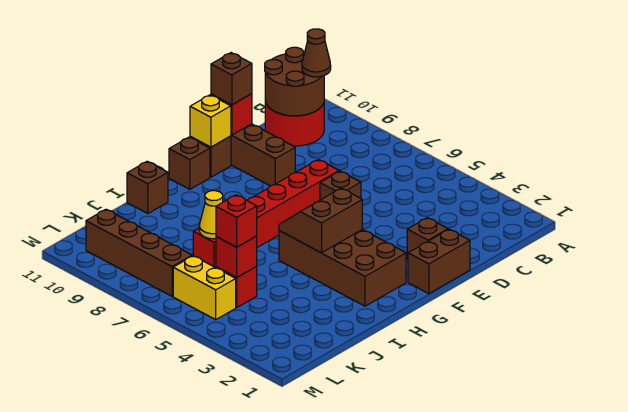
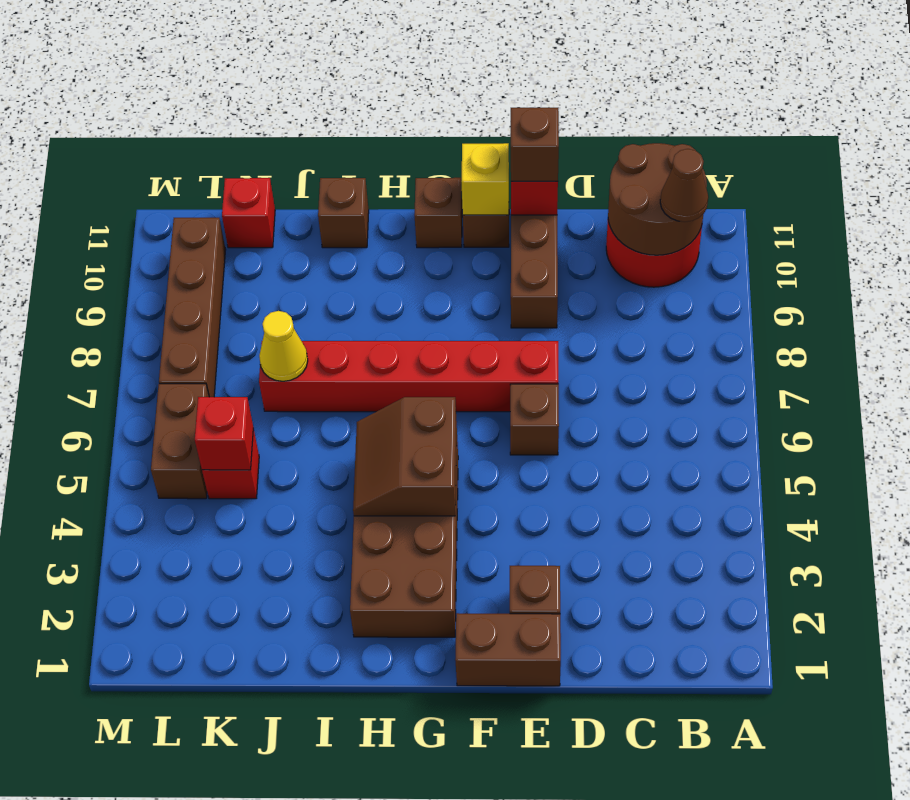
brown 2x2 slope [279,188,362,253] -> brown 2x2 slope turned to [353,397,457,516]
red 1x1 brick [216,195,257,247] -> red 1x1 brick moved to [222,178,275,248]
yellow 1x2 brick [173,256,236,320] -> brown 1x2 brick [151,384,209,499]

